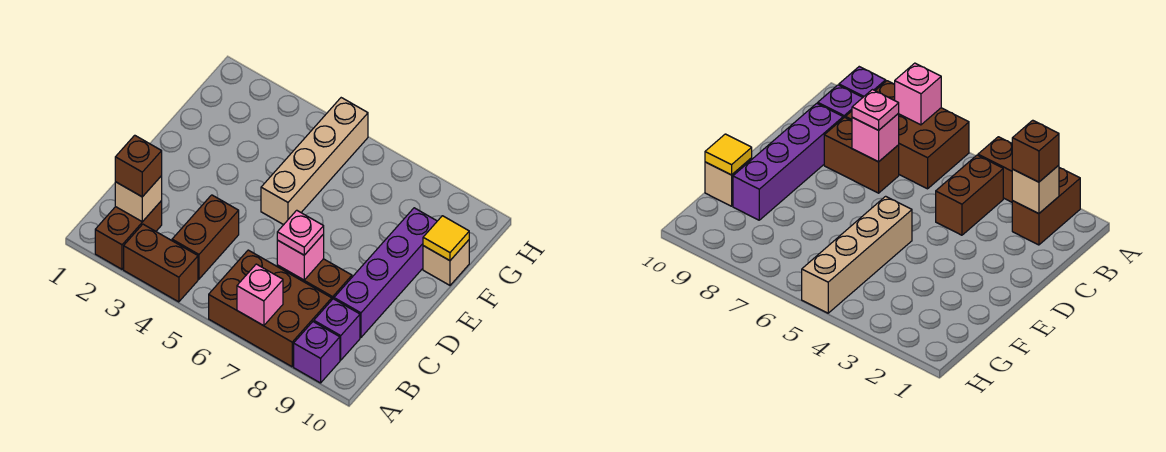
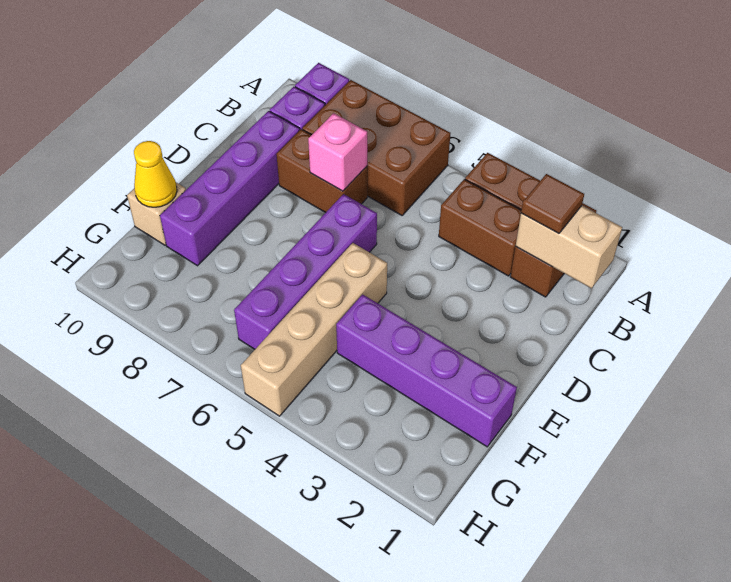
pink 1x1 brick [237,264,283,326] -> none
tan 1x1 brick [115,176,162,222] -> tan 1x2 brick [516,206,622,288]
brown 1x1 brick [115,135,162,197] -> brown 1x1 tile [521,174,584,234]
brown 1x2 brick [172,195,239,279] -> brown 1x2 brick turned to [439,179,521,276]
pink 1x1 plate [277,210,324,255] -> none
none -> purple 1x4 brick [234,194,377,349]
none -> purple 1x4 brick [336,294,517,447]
yellow 1x1 tile [423,216,469,261] -> yellow 1x1 cone [134,141,177,207]

